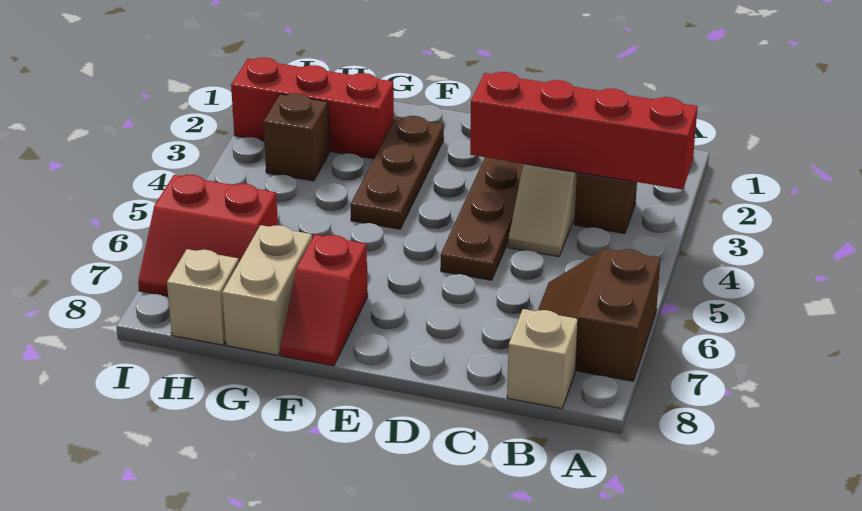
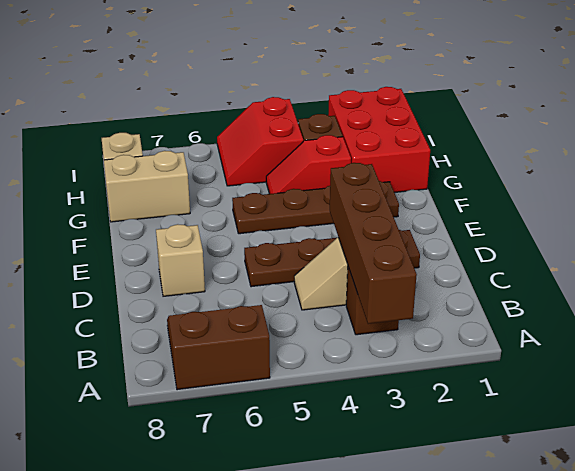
red 1x4 brick [470,72,698,190] -> brown 1x4 brick [330,163,417,324]
tan 1x1 brick [507,309,578,408] -> tan 1x1 brick moved to [156,224,205,296]
brown 1x3 plate [350,116,444,229] -> brown 1x4 plate [232,181,399,234]
red 1x2 slope [281,235,368,366] -> red 1x2 slope moved to [266,135,351,194]
red 1x3 brick [231,57,394,159] -> red 2x3 brick [328,87,430,193]
red 2x2 slope [138,175,278,296] -> red 2x2 slope moved to [217,97,303,186]

